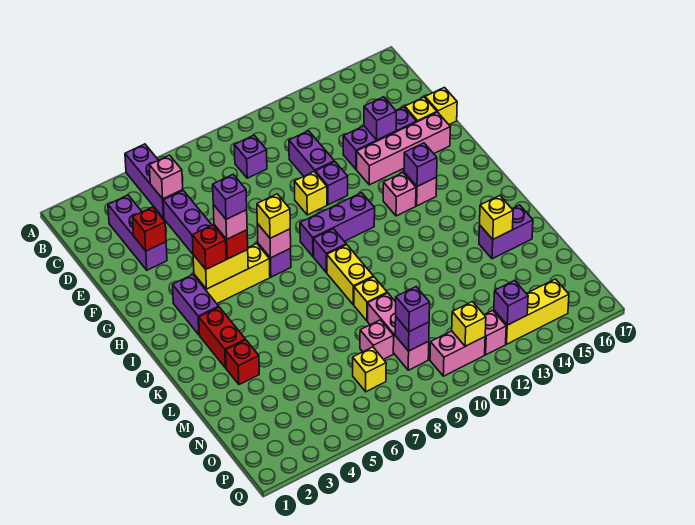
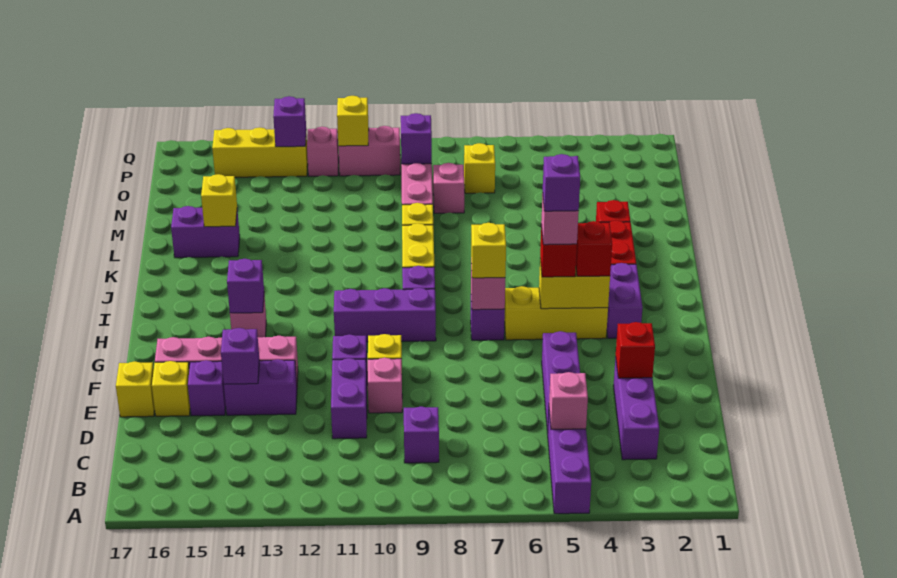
pink 1x1 brick [383,173,416,216] -> pink 1x1 brick moved to [368,358,402,413]
purple 1x1 brick [396,287,430,332] -> none

